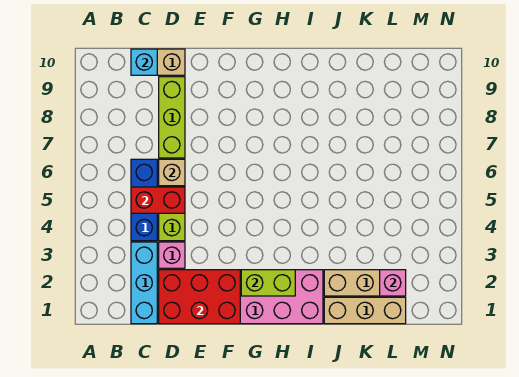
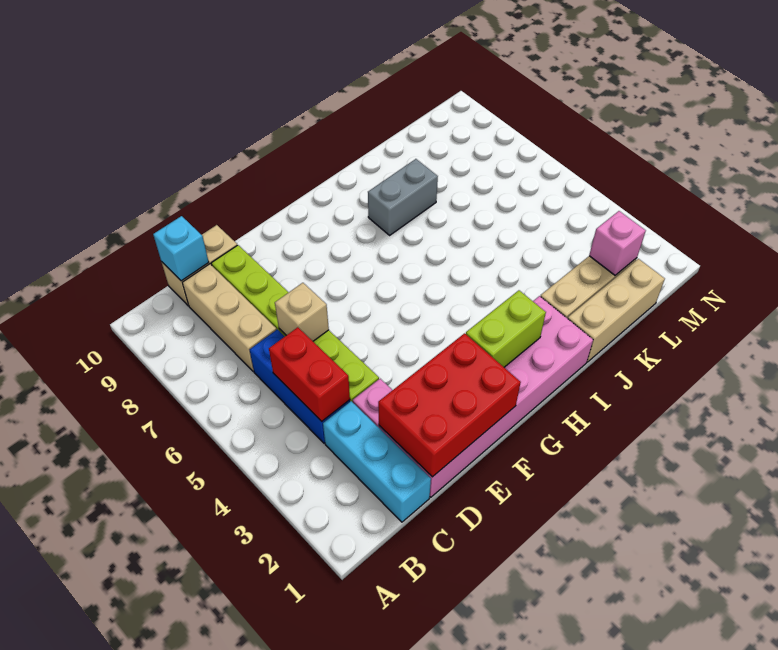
red 1x2 brick [131,187,185,213] -> red 1x2 brick turned to [269,327,350,421]
none -> tan 1x3 brick [182,264,276,372]
none -> grey 1x2 brick [368,159,438,235]

